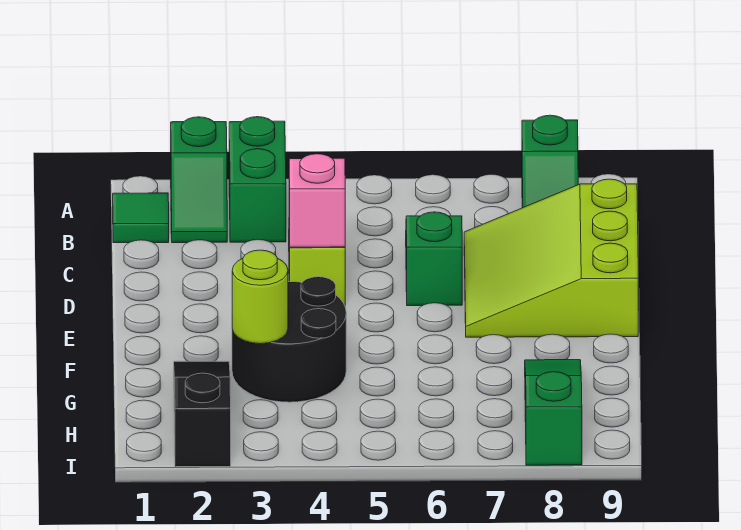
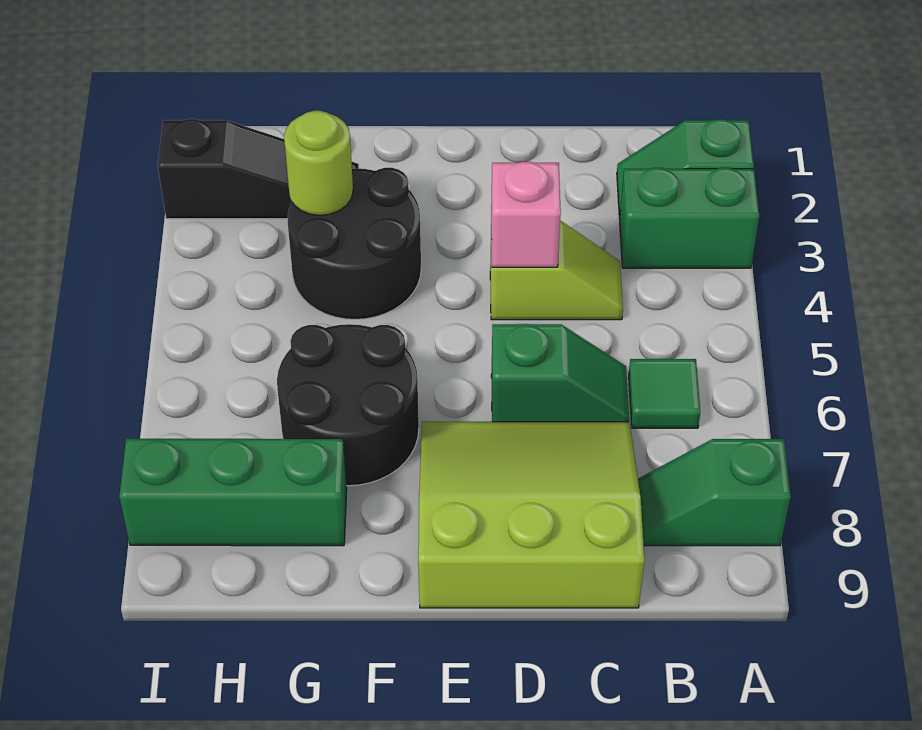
green 1x1 tile [113,193,169,243] -> green 1x1 tile moved to [629,359,700,428]
none -> black 2x2 round brick [277,324,419,486]
green 1x3 slope [525,360,582,465] -> green 1x3 brick [119,439,347,546]

